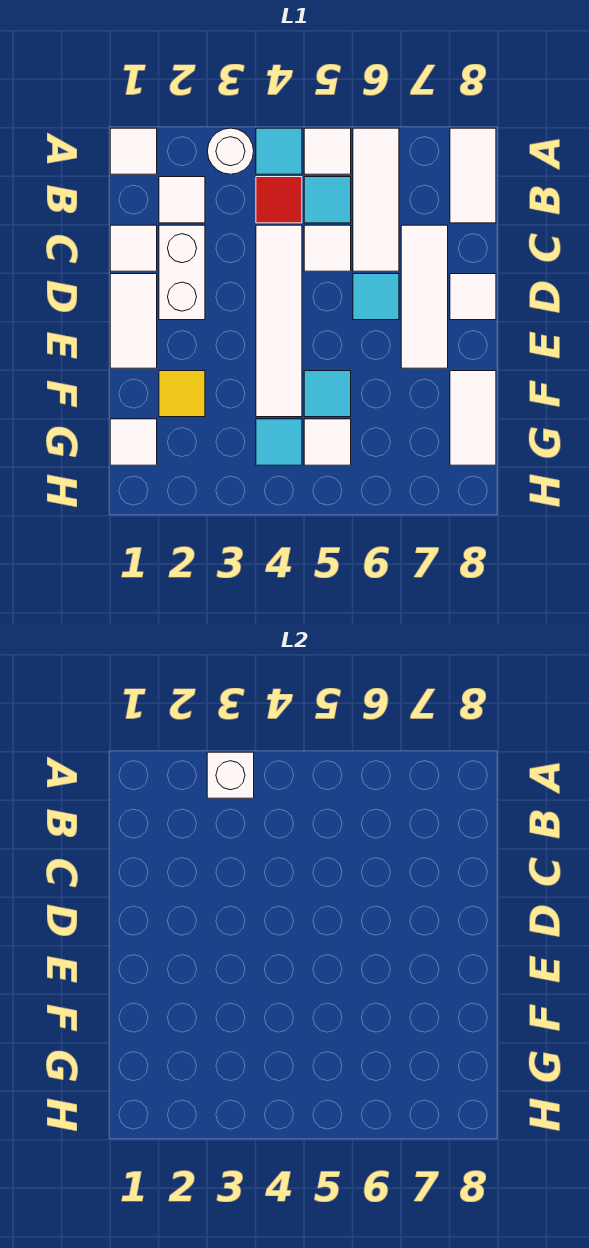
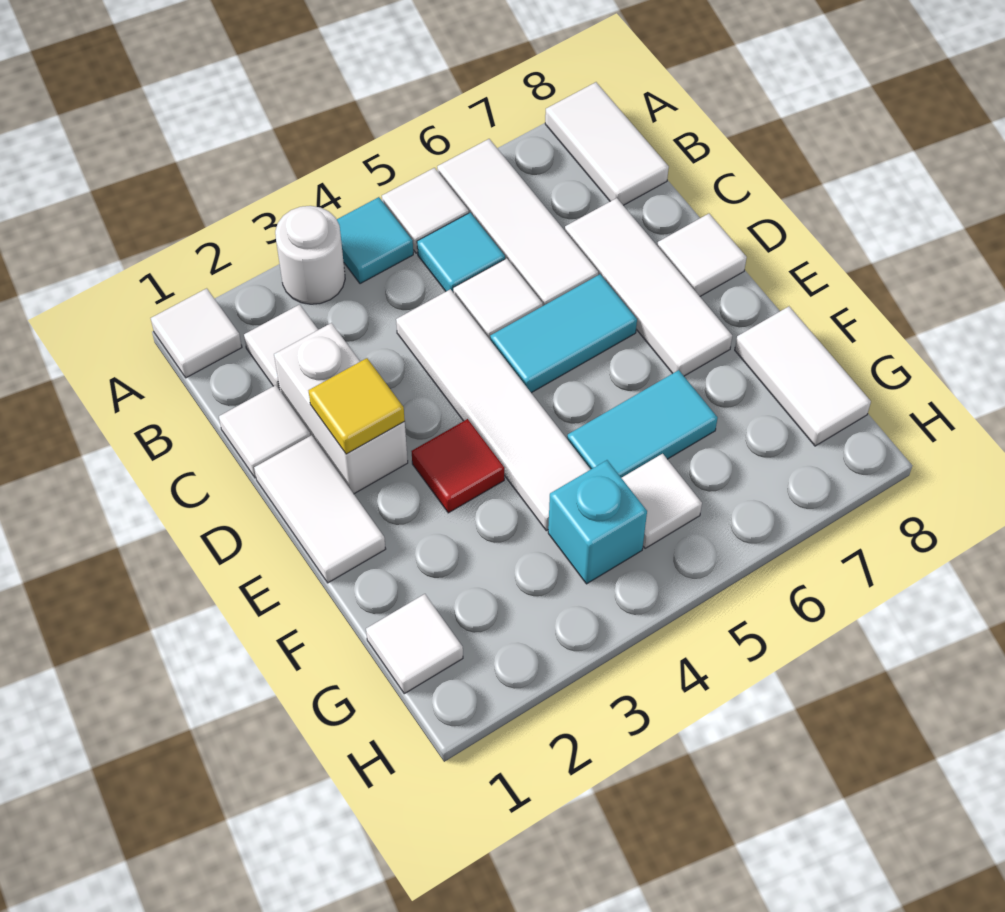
white 1x1 brick [207,752,254,798] -> none
red 1x1 tile [256,177,302,223] -> red 1x1 tile moved to [411,419,504,513]
cyan 1x1 tile [353,274,399,320] -> cyan 1x2 tile [490,274,637,393]
yellow 1x1 tile [159,371,205,417] -> yellow 1x1 tile moved to [309,358,405,454]
cyan 1x1 tile [304,371,351,417] -> cyan 1x2 tile [567,370,717,478]
cyan 1x1 tile [256,419,302,465] -> cyan 1x1 brick [548,460,647,584]

